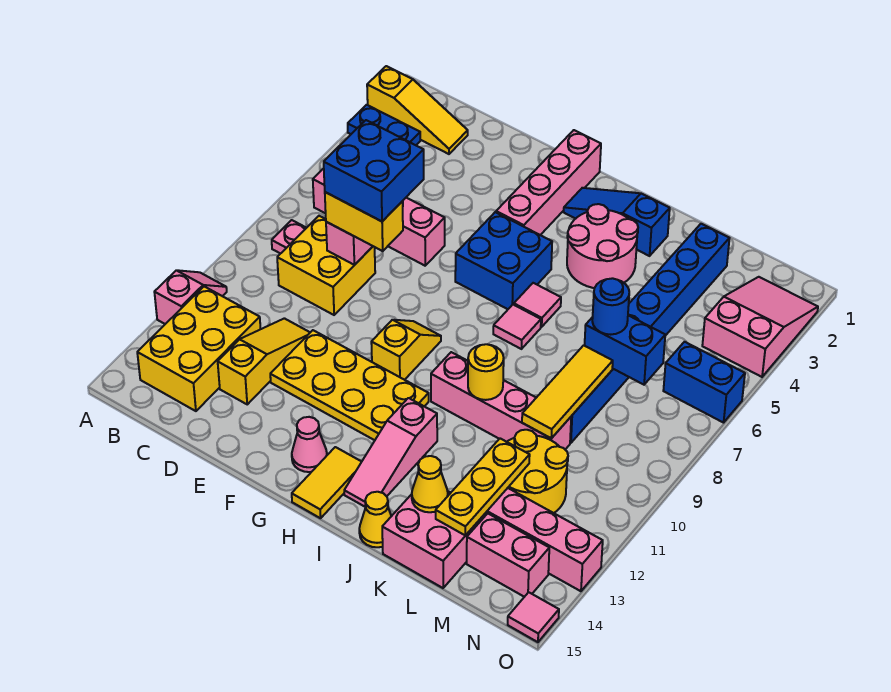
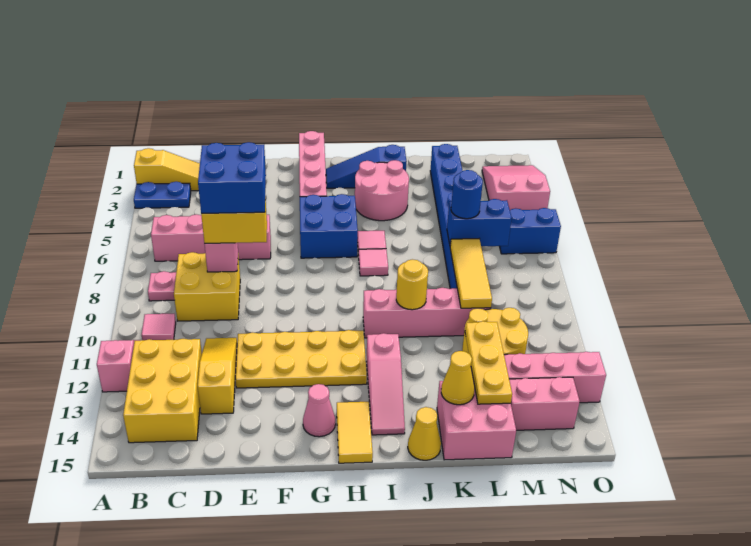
yellow 1x2 slope [371,320,441,380] -> none
pink 1x1 tile [508,592,559,642] -> pink 1x1 tile moved to [142,314,176,340]

